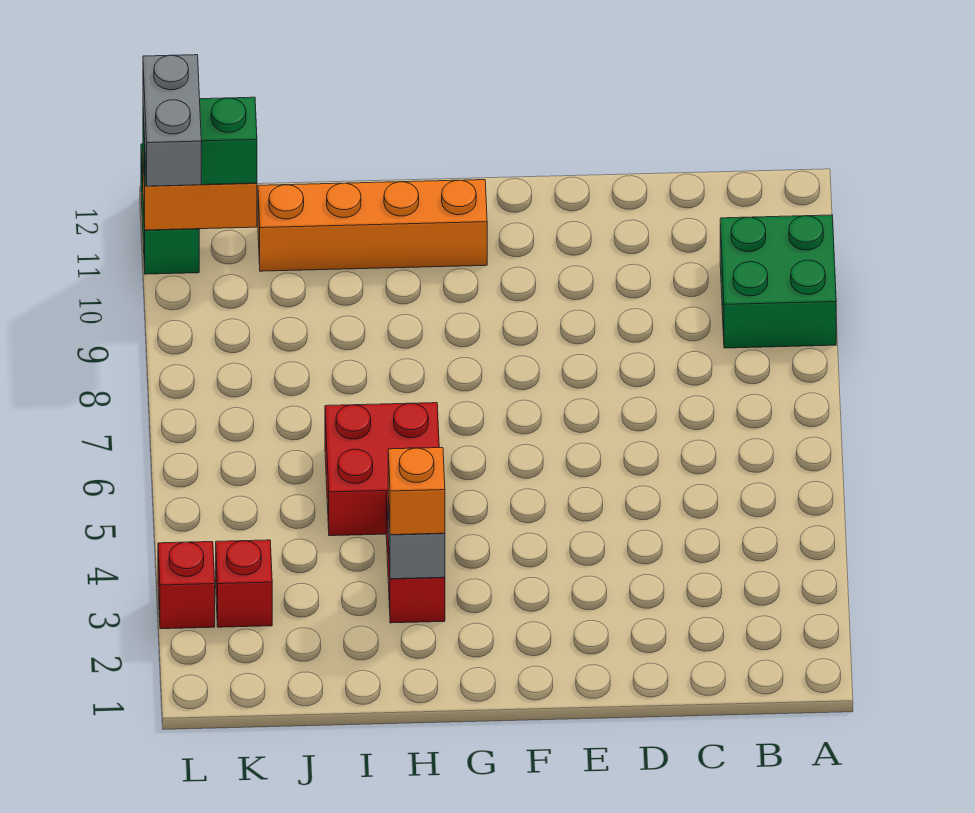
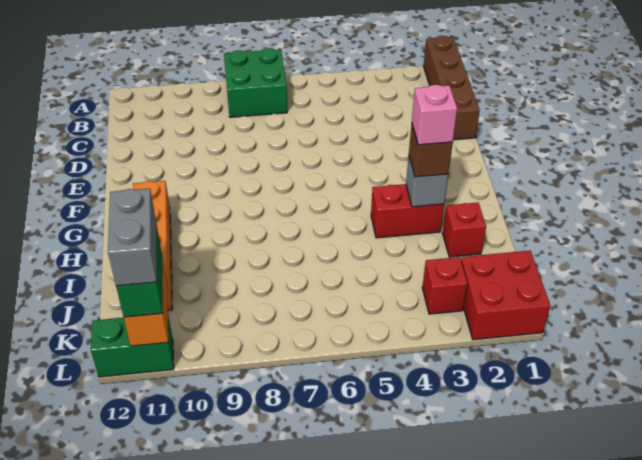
none -> brown 1x4 brick [424,36,480,140]
green 2x2 brick [720,215,836,348] -> green 2x2 brick moved to [224,48,287,117]
orange 1x1 brick [388,448,445,535] -> brown 1x1 brick [409,124,453,177]
none -> pink 1x1 brick [412,85,457,145]
red 2x2 brick [325,403,439,536] -> red 2x2 brick moved to [461,251,550,340]
red 1x1 brick [158,542,215,629] -> red 1x1 brick moved to [443,203,486,257]
grey 1x2 brick [143,55,201,186] -> grey 1x2 brick turned to [108,189,157,286]

